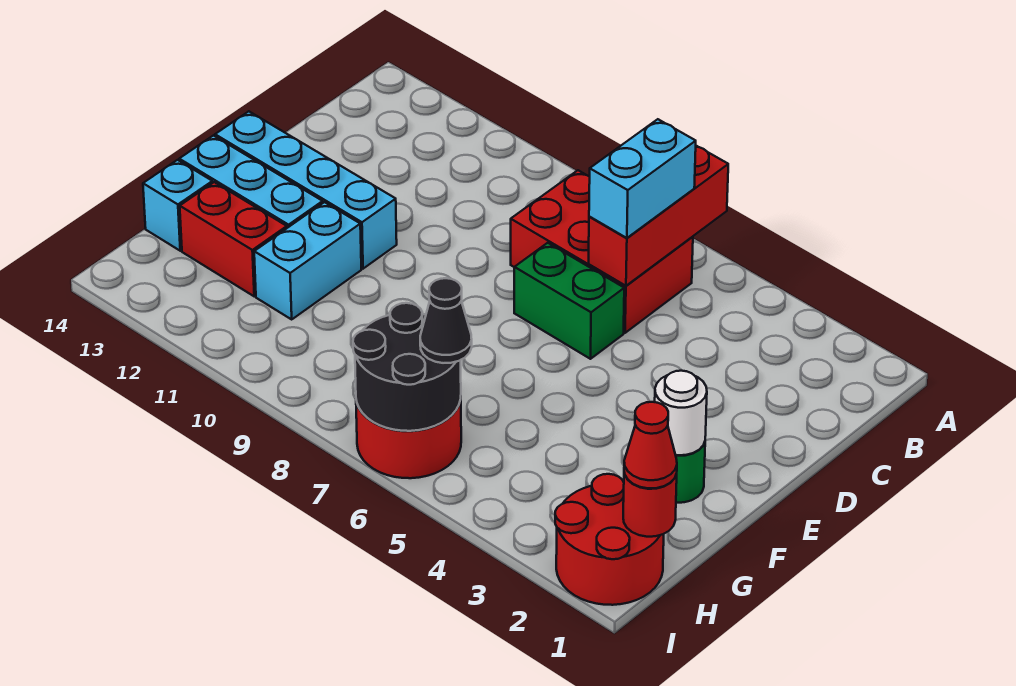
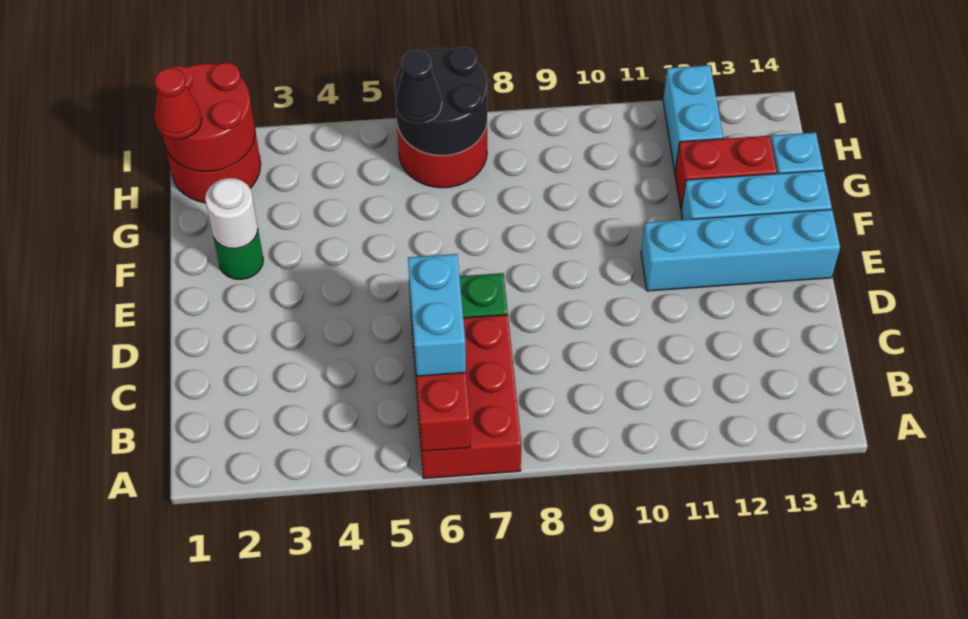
red 2x3 brick [511,170,693,333] -> red 2x3 brick turned to [412,315,522,479]
cyan 1x2 brick [254,202,361,319] -> cyan 1x2 brick moved to [663,65,723,171]
red 1x1 round brick [623,473,677,537] -> red 2x2 round brick [163,63,255,171]

